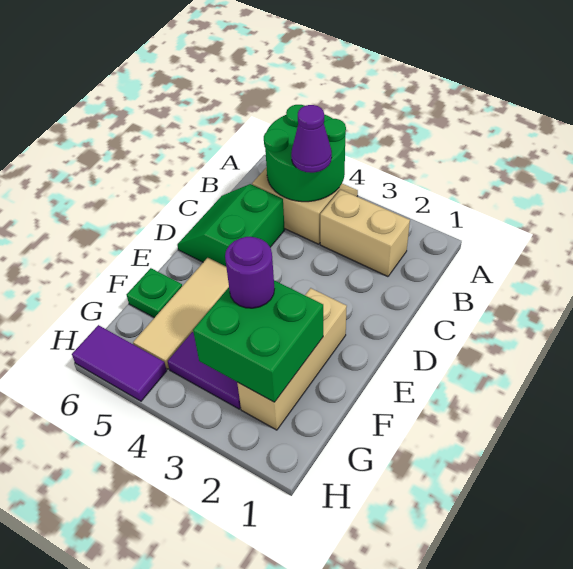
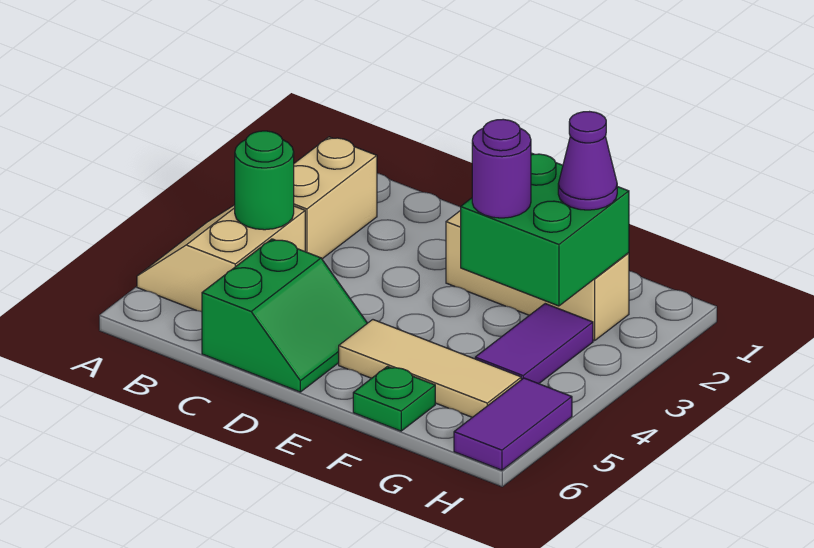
green 2x2 round brick [264,105,346,202] -> green 1x1 round brick [235,131,294,230]
purple 1x1 cone [291,105,332,173] -> purple 1x1 cone moved to [558,112,617,210]
green 2x2 slope [177,184,285,266] -> green 2x2 slope turned to [202,239,367,392]

